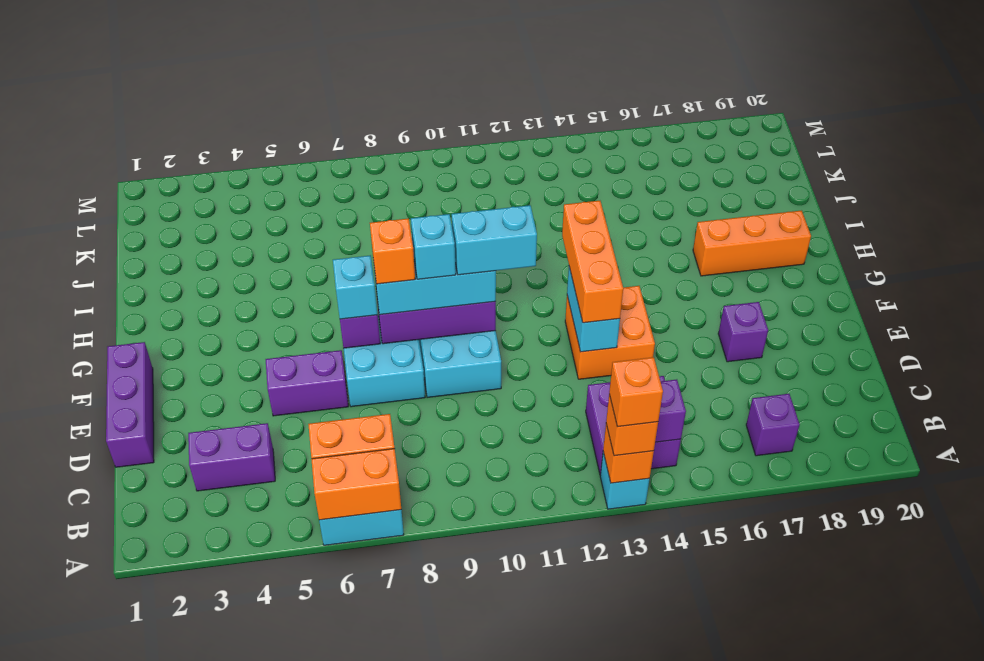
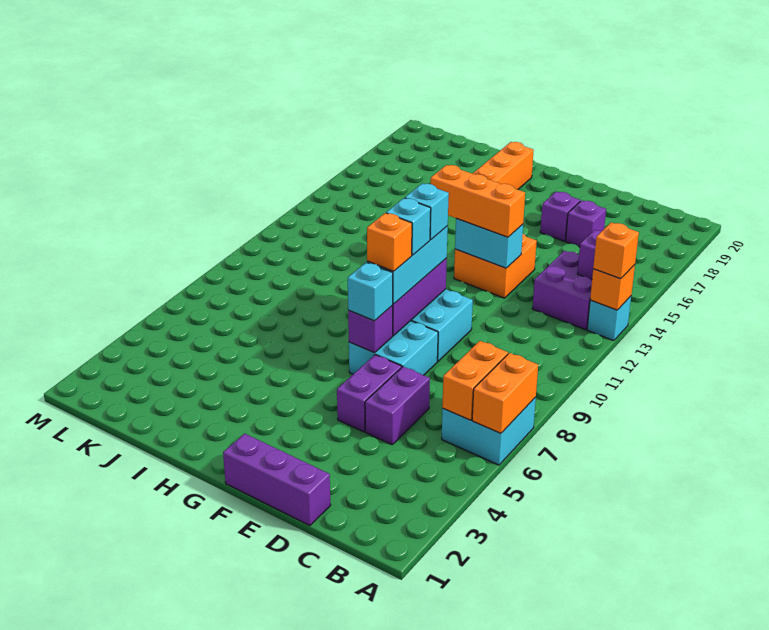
orange 1x1 brick [609,357,663,427] -> none
purple 1x1 brick [746,394,800,456] -> purple 1x1 brick moved to [566,200,606,247]
purple 1x2 brick [188,423,275,491] -> purple 1x2 brick moved to [365,367,430,445]
cyan 1x2 brick [452,205,537,275] -> cyan 1x1 brick [405,183,449,240]

